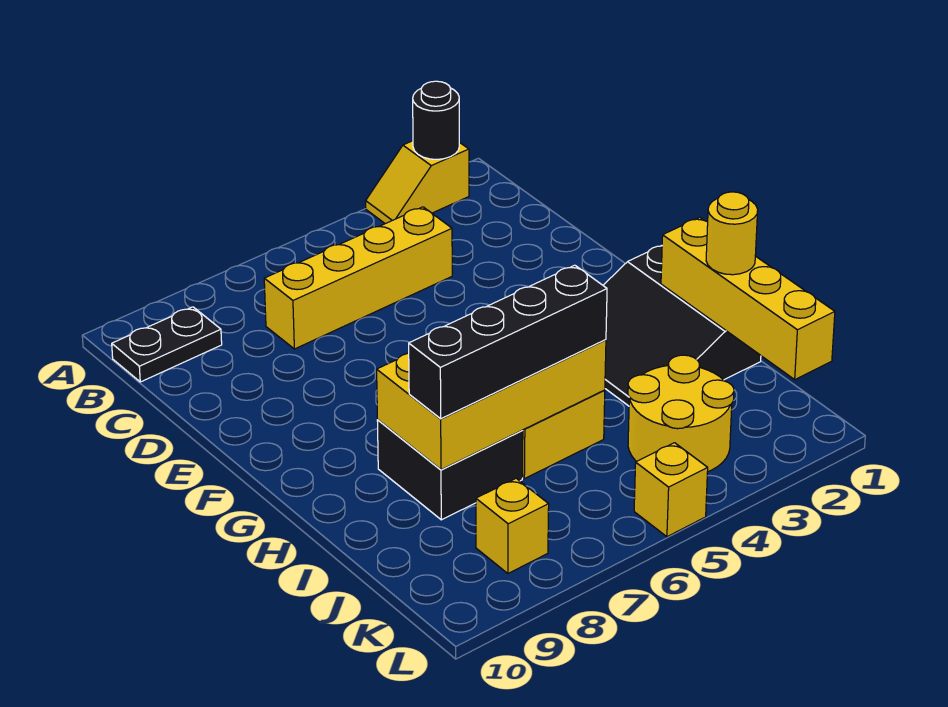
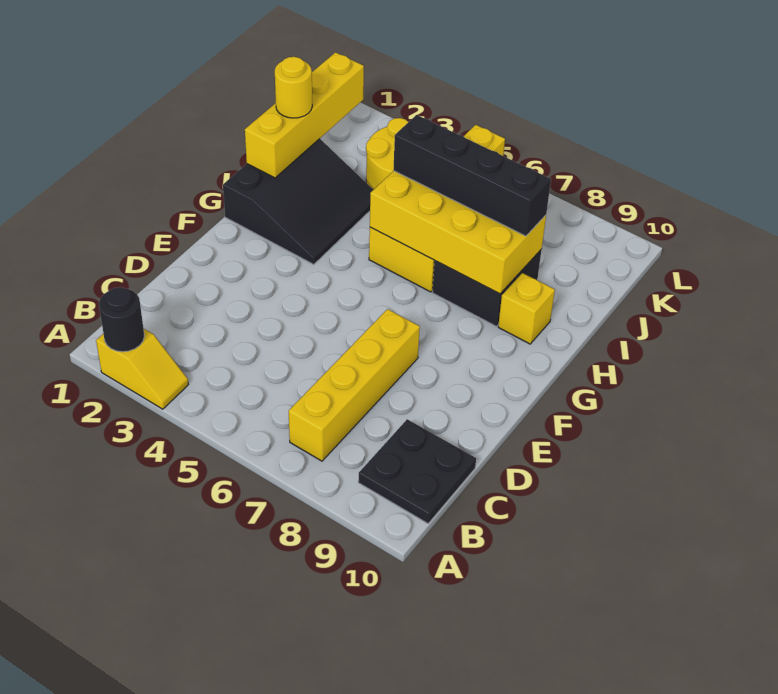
black 1x2 plate [112,307,222,382] -> black 2x2 plate [358,419,476,523]
yellow 1x4 brick [264,207,452,349] -> yellow 1x4 brick turned to [289,309,420,461]
yellow 1x1 brick [476,478,549,573] -> yellow 1x1 brick moved to [498,273,555,344]

